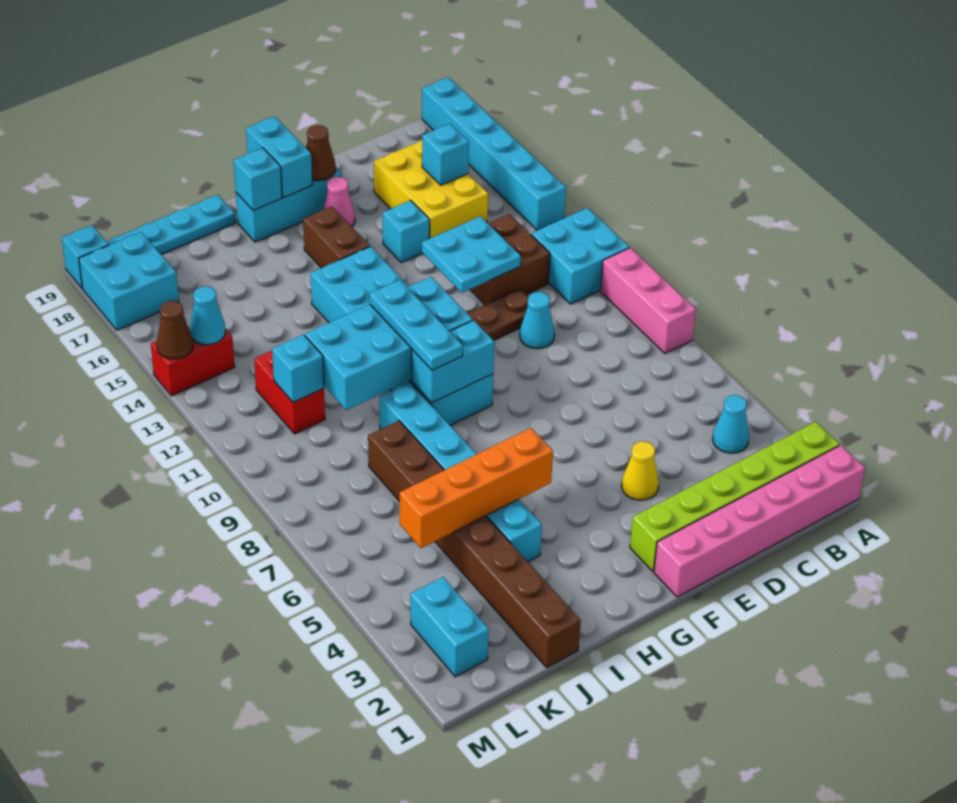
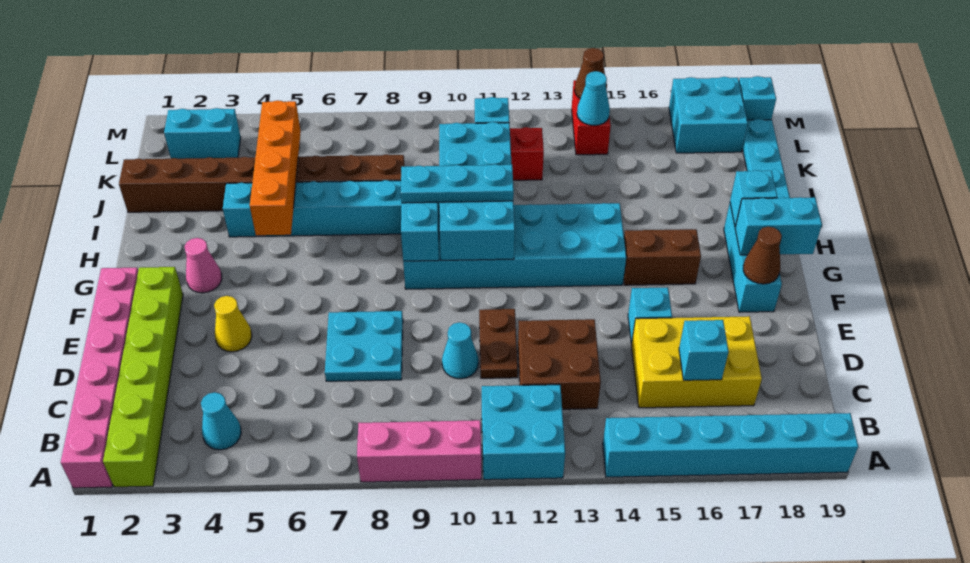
cyan 2x2 plate [422,216,521,293] -> cyan 2x2 plate moved to [325,311,403,381]
pink 1x1 cone [323,177,355,227] -> pink 1x1 cone moved to [185,238,222,293]

